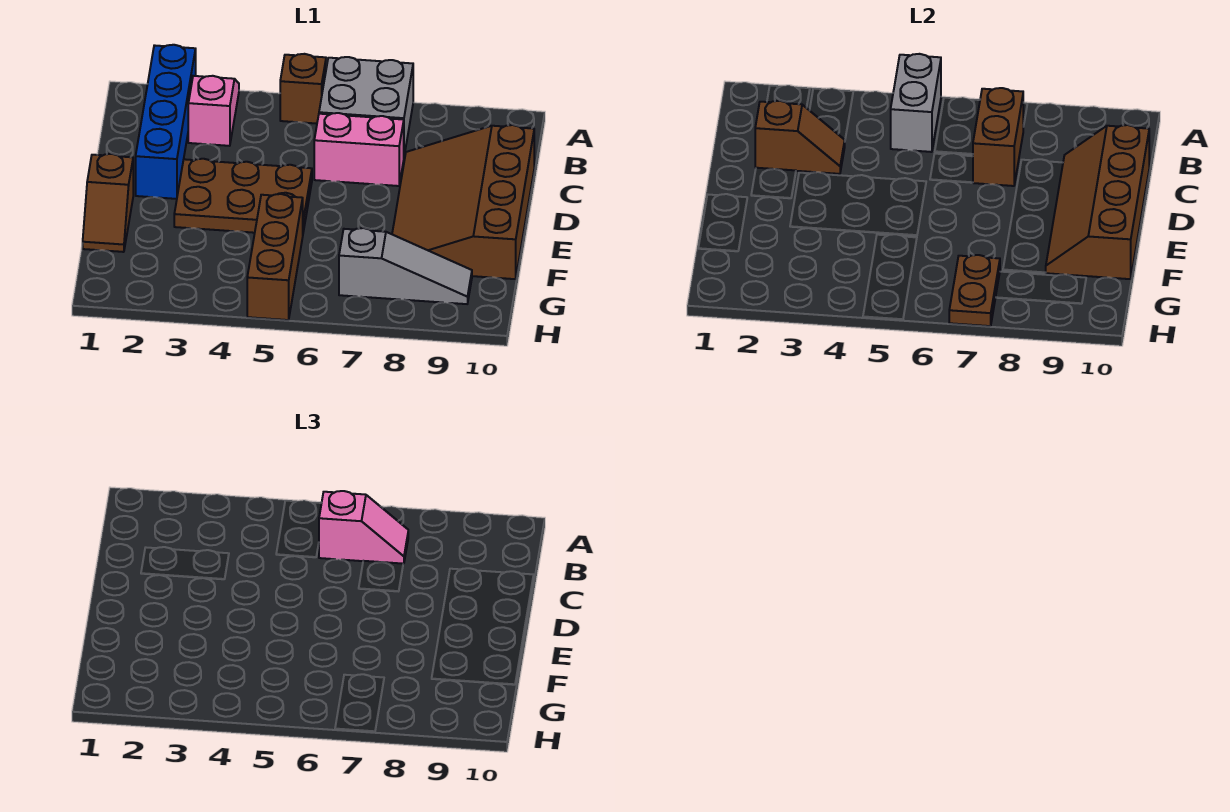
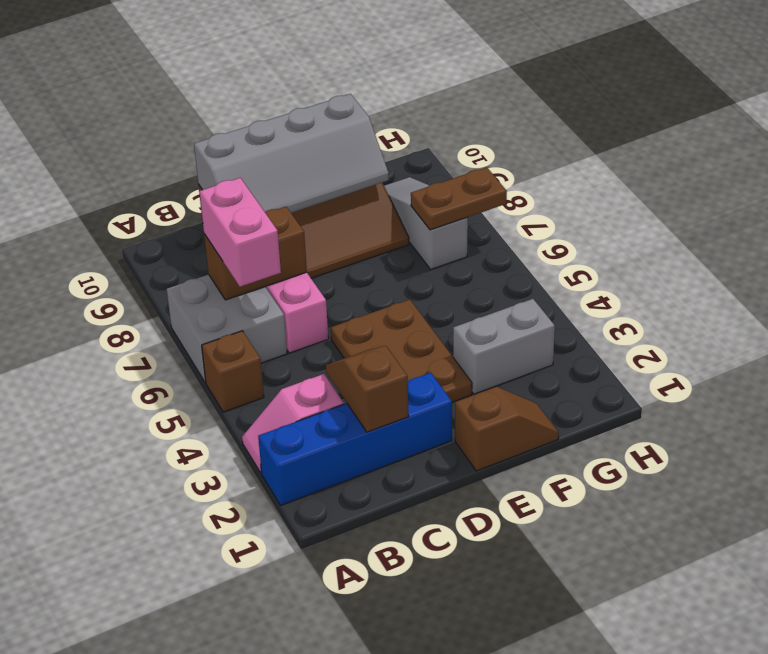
grey 1x2 brick [891,54,941,152] -> grey 1x2 brick moved to [453,299,555,394]
pink 1x2 slope [319,491,408,564] -> pink 1x2 brick [200,178,281,287]
brown 2x4 slope [1045,125,1149,279] -> grey 2x4 slope [194,94,389,213]
brown 1x3 brick [247,194,303,320] -> none

